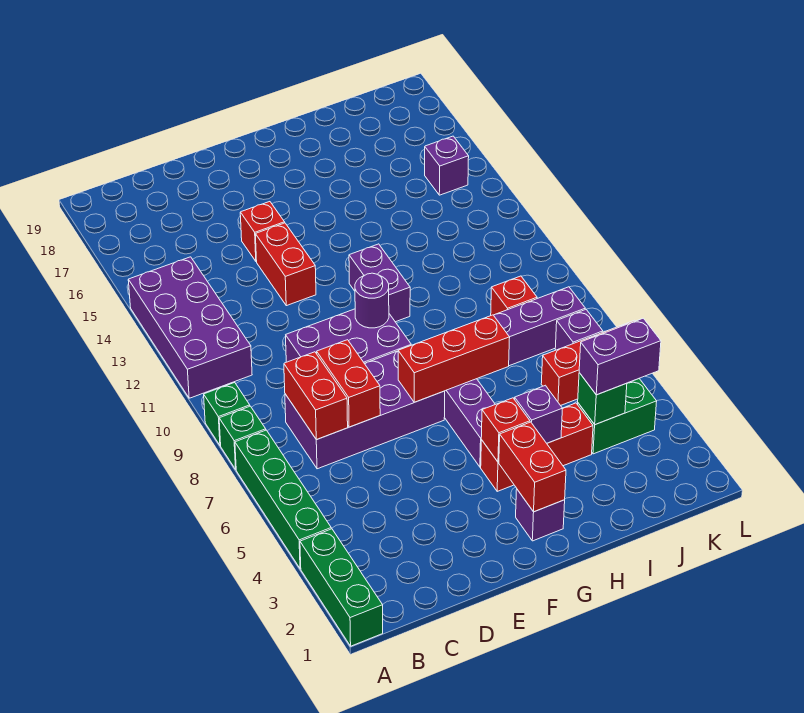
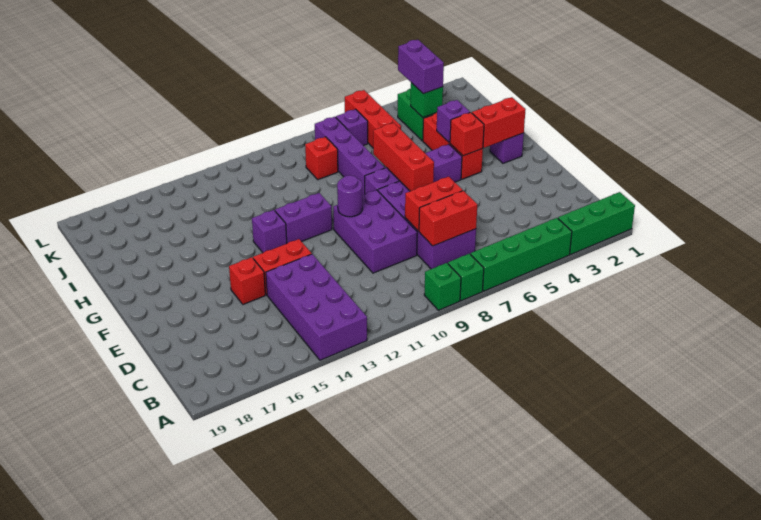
purple 2x4 brick [128,257,252,398] -> purple 2x4 brick turned to [266,254,367,360]
purple 1x1 brick [425,136,469,195] -> purple 1x1 brick moved to [252,210,287,253]

